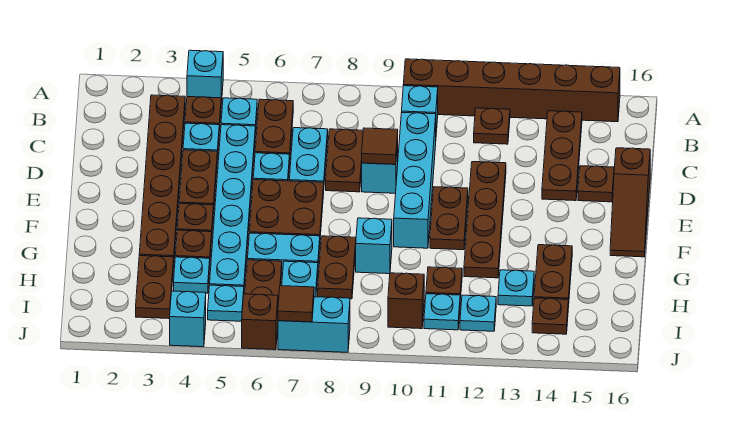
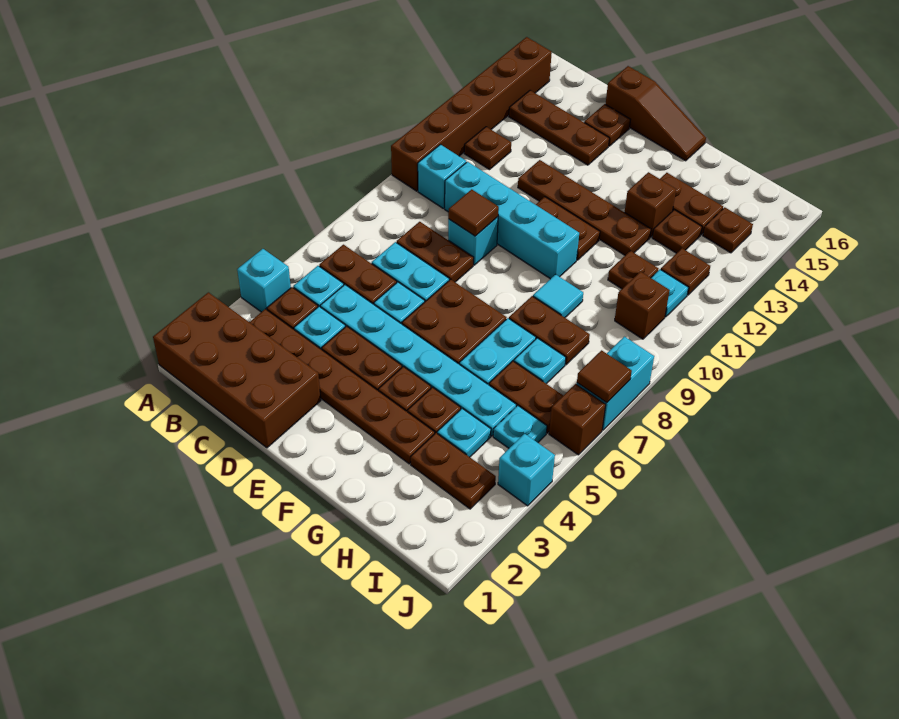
none -> brown 2x4 brick [153,292,321,448]
cyan 1x1 brick [356,218,392,274] -> cyan 1x1 tile [533,274,583,317]
none -> brown 1x1 brick [625,172,676,237]
cyan 1x1 plate [498,270,534,306] -> brown 1x1 plate [652,210,702,253]
cyan 1x1 plate [460,295,496,331] -> brown 1x1 plate [661,248,710,295]

